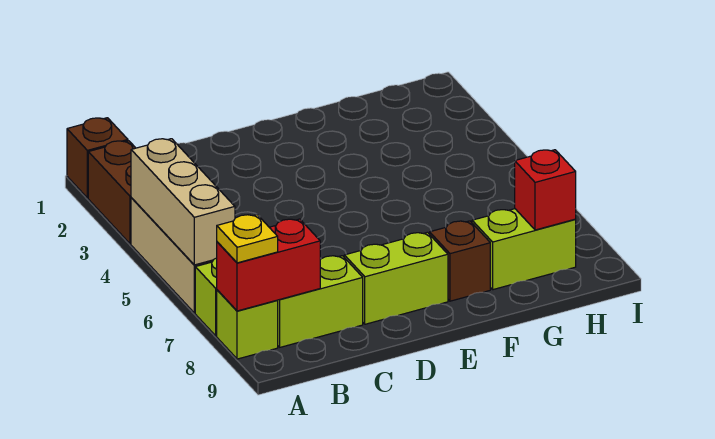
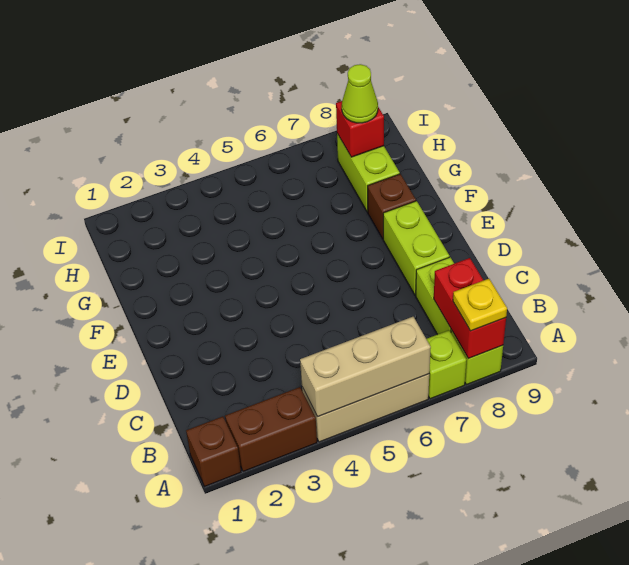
none -> lime 1x1 cone [342,64,378,123]

